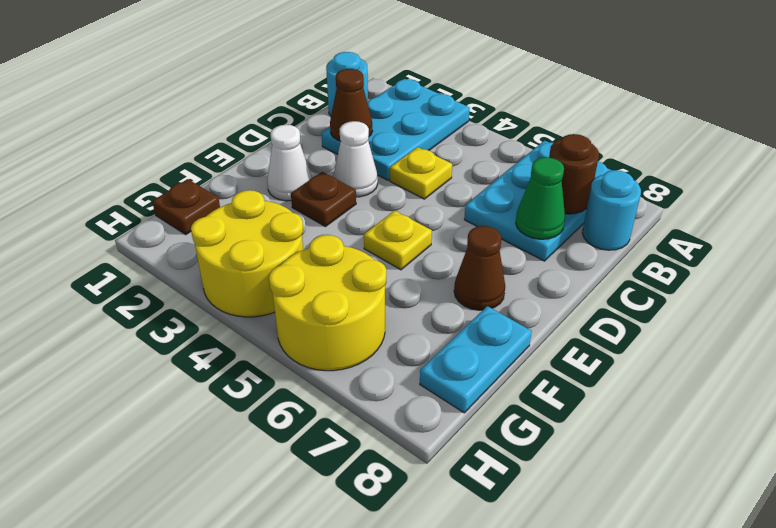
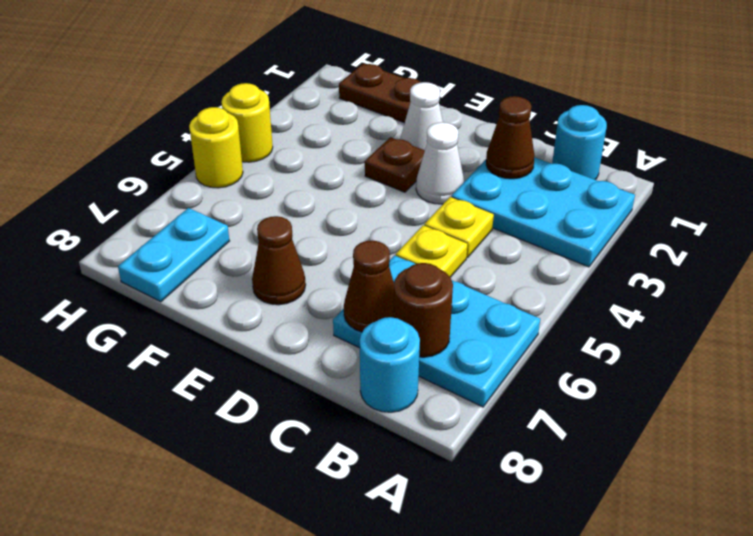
green 1x1 cone [516,157,565,239] -> brown 1x1 cone [344,240,394,332]
yellow 1x1 plate [364,211,432,270] -> yellow 1x1 plate moved to [396,225,467,277]
cyan 1x2 plate [420,306,532,413] -> cyan 1x2 plate turned to [118,208,229,302]
brown 1x1 plate [152,179,220,234] -> brown 1x2 plate [339,64,421,123]
yellow 2x2 round brick [191,190,303,317] -> yellow 1x1 round brick [222,83,273,162]
yellow 2x2 round brick [269,235,386,371] -> yellow 1x1 round brick [189,107,243,188]

